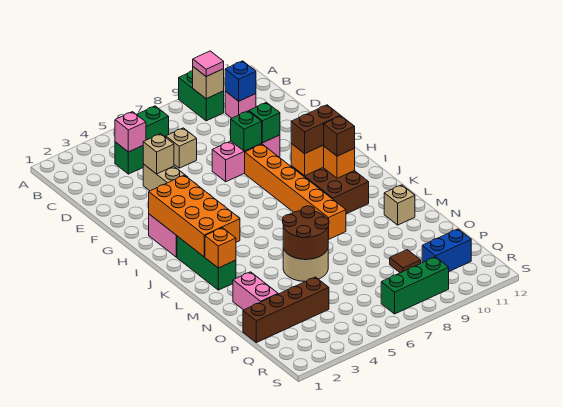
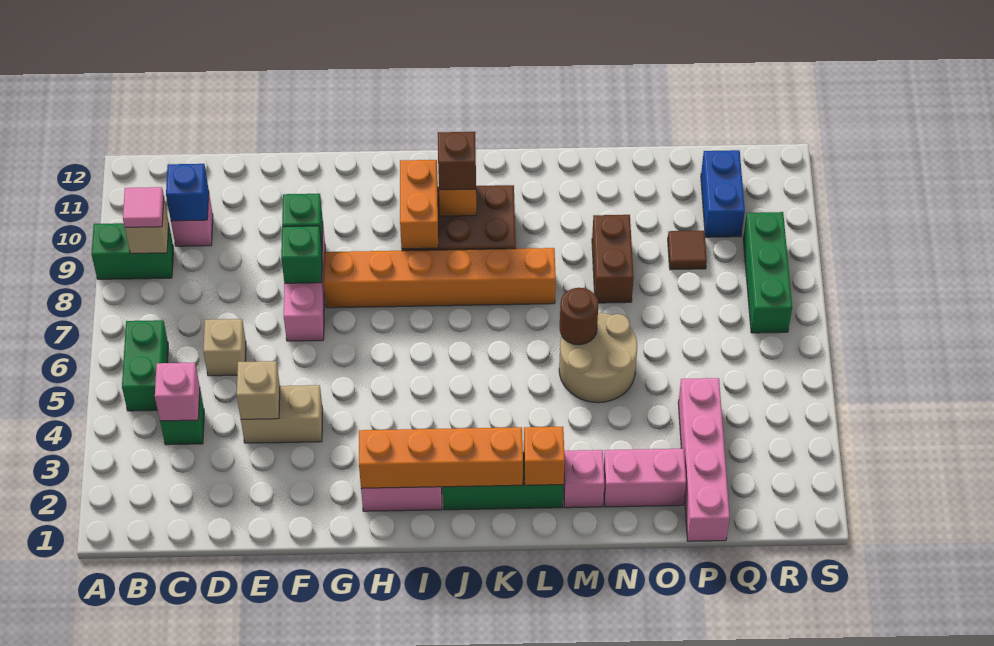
orange 2x4 brick [149,175,240,257] -> orange 1x4 brick [359,427,523,488]
brown 1x2 brick [291,105,340,154] -> brown 1x2 brick moved to [592,215,634,303]
none -> pink 1x1 brick [564,450,604,508]
brown 2x2 round brick [283,206,329,259] -> brown 1x1 round brick [560,288,599,345]
tan 1x1 brick [384,185,415,225] -> none
brown 1x4 brick [243,277,329,343] -> pink 1x4 brick [678,378,730,541]

